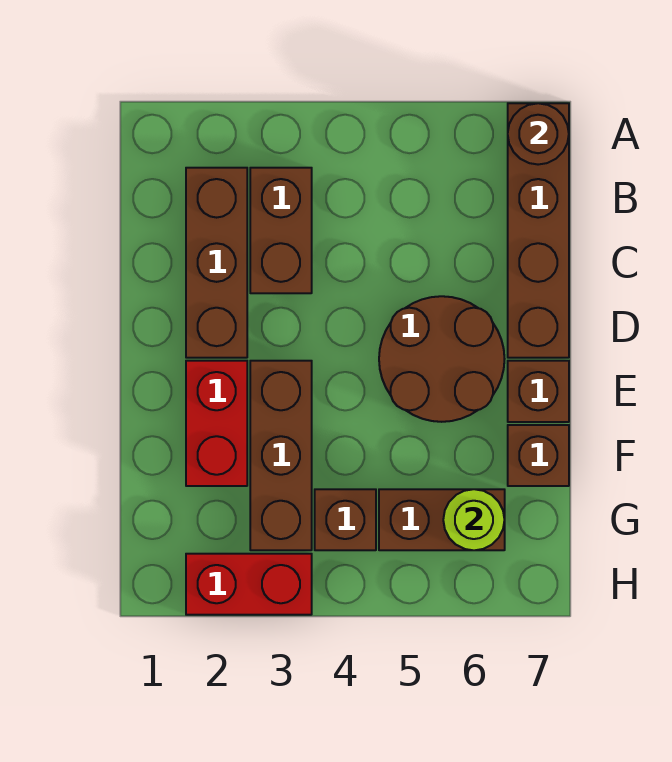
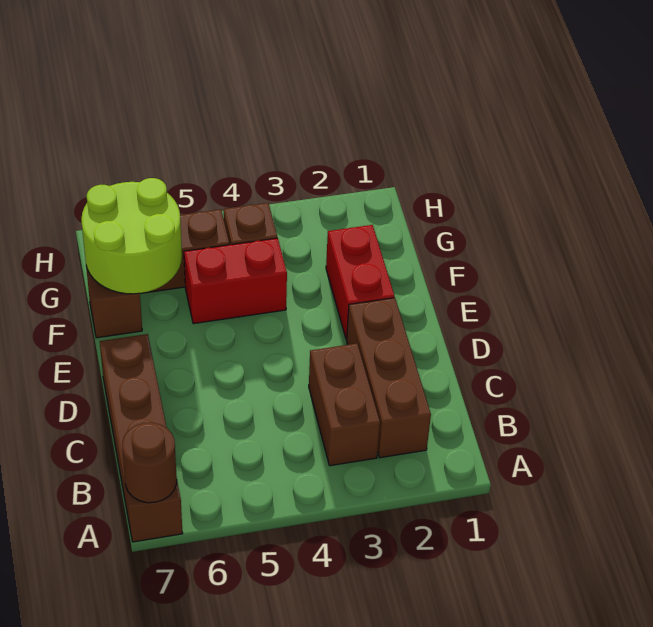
brown 2x2 round brick [379,296,504,422] -> none
brown 1x3 brick [250,361,312,550] -> none
brown 1x1 brick [508,361,569,422] -> none
lime 1x1 round brick [443,489,505,550] -> lime 2x2 round brick [81,178,182,294]
red 1x2 brick [186,554,312,615] -> red 1x2 brick moved to [184,238,287,324]

